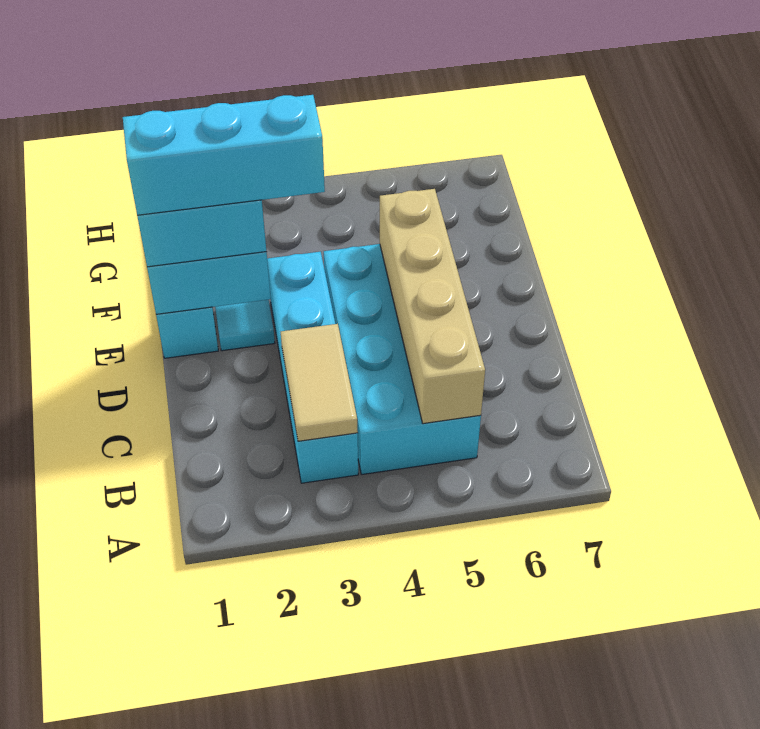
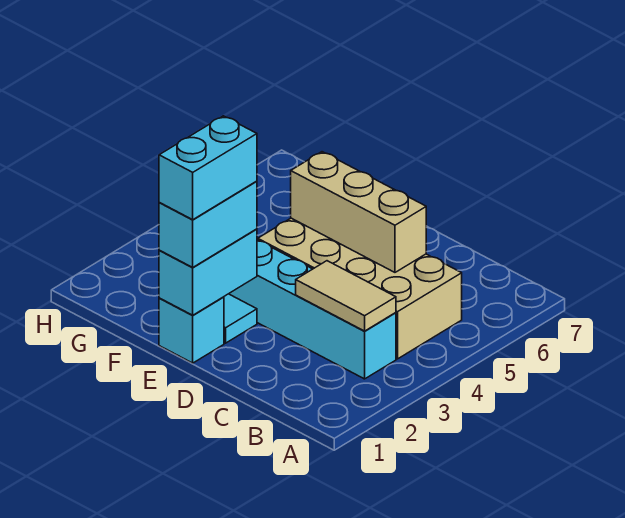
cyan 2x4 brick [324,244,481,474] -> tan 2x4 brick [258,218,462,359]
tan 1x4 brick [380,189,485,424] -> tan 1x3 brick [291,152,426,272]
cyan 1x3 brick [123,95,325,215] -> cyan 1x2 brick [159,116,257,220]

